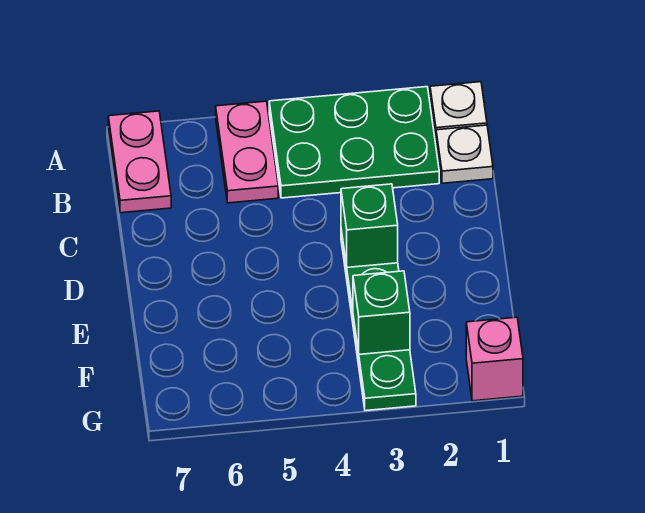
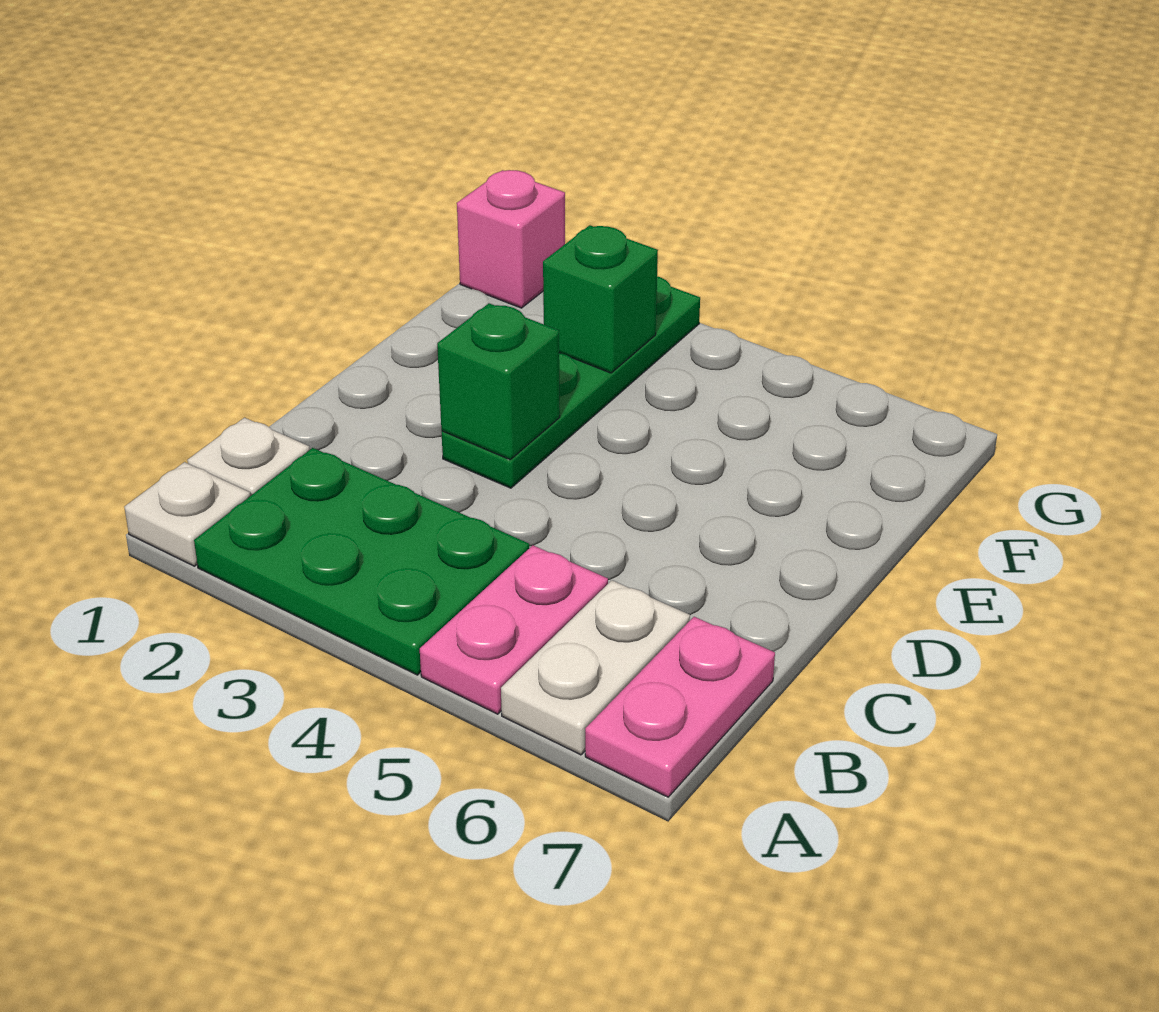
none -> white 1x2 plate [501,580,690,755]

